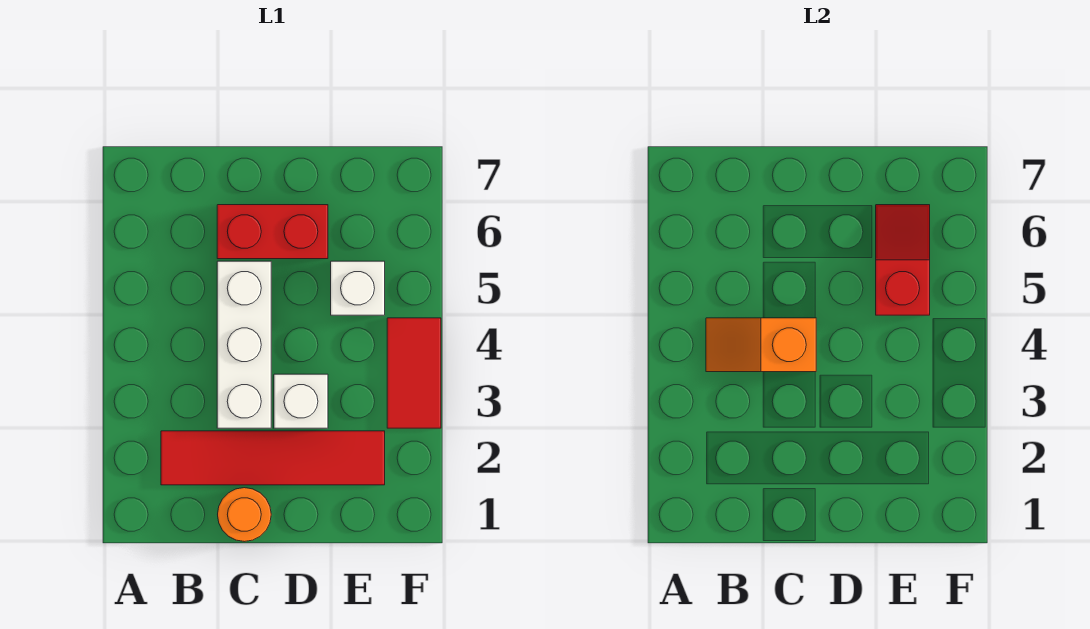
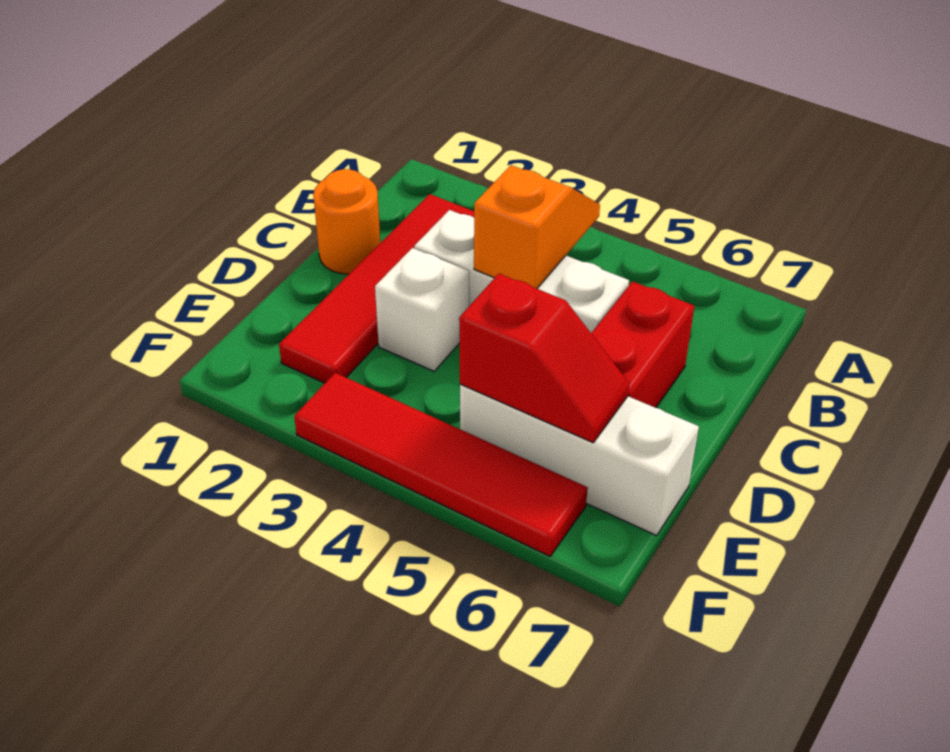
white 1x1 brick [331,261,385,315] -> white 1x3 brick [460,384,699,536]
red 1x2 tile [387,318,441,428] -> red 1x4 tile [294,373,588,556]

